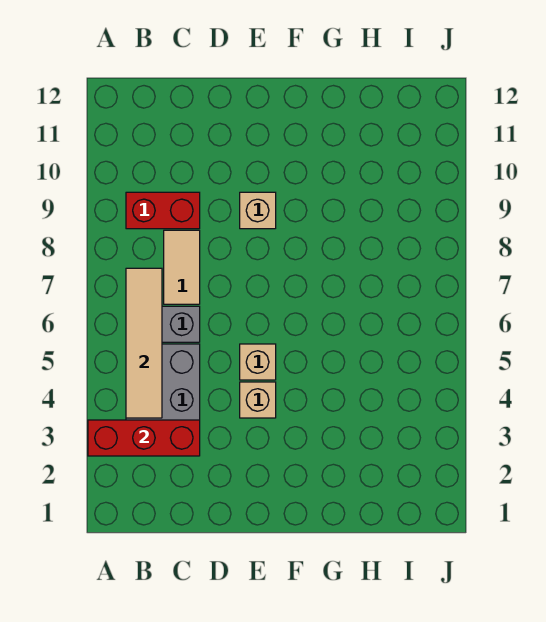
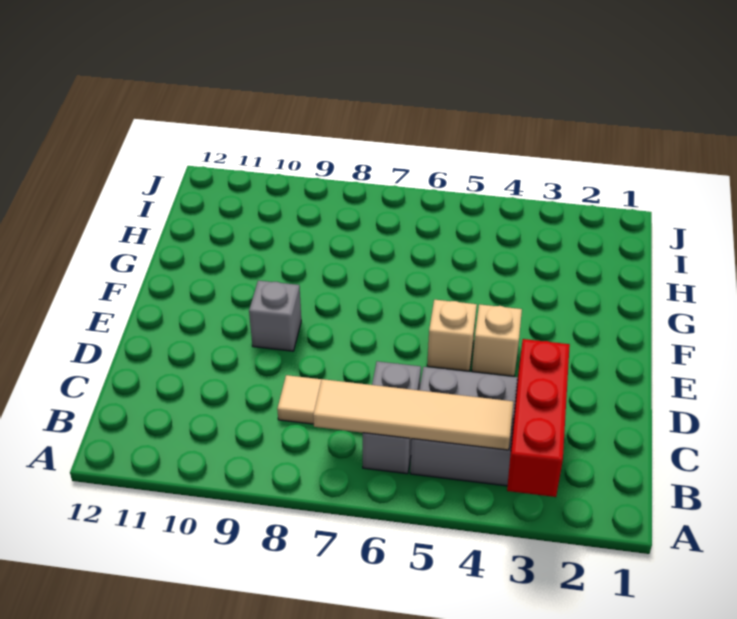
red 1x2 brick [126,192,200,229] -> none
tan 1x1 brick [240,192,276,229] -> grey 1x1 brick [249,280,301,351]

